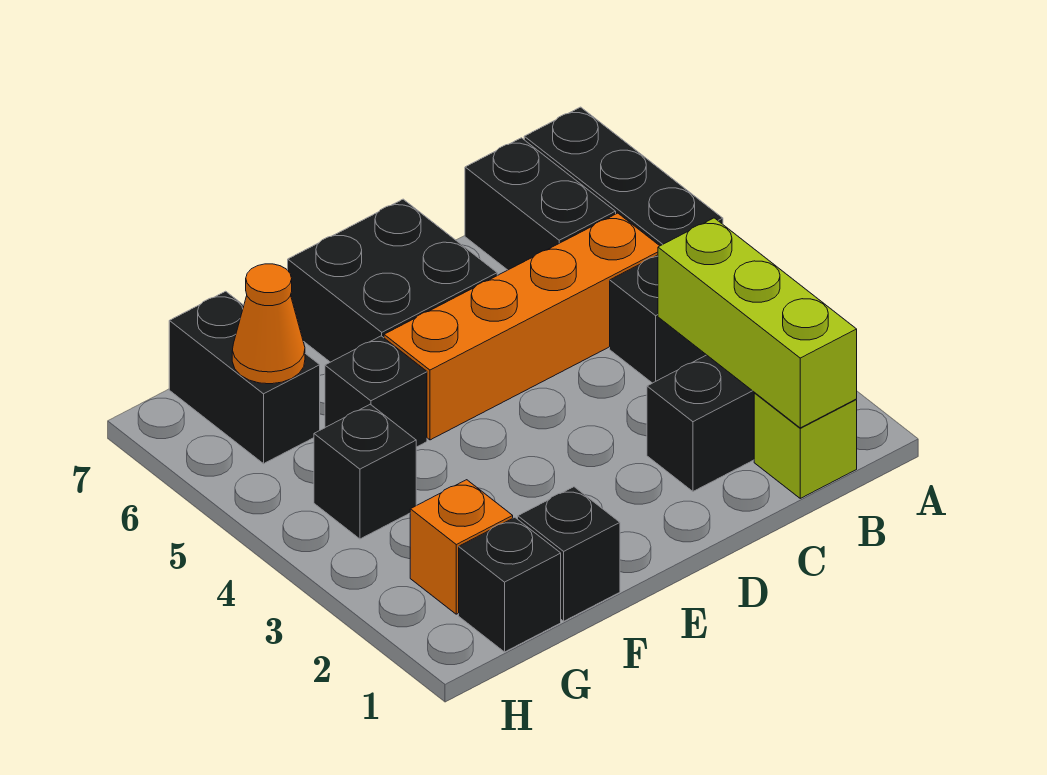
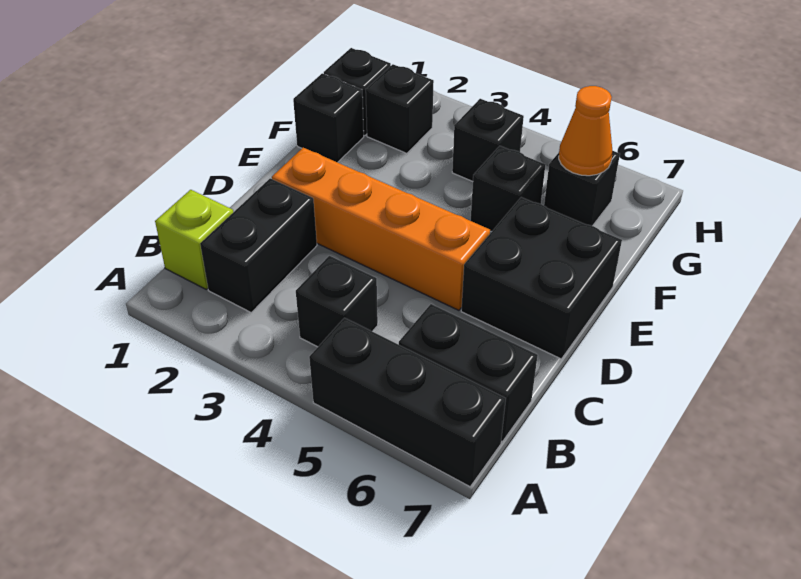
lime 1x3 brick [658,218,857,428] -> none
orange 1x4 brick [384,213,659,440] -> orange 1x4 brick turned to [272,148,490,310]
orange 1x1 brick [410,480,513,614] -> black 1x1 brick [366,64,434,153]
black 1x2 brick [169,291,320,464] -> black 1x1 brick [544,151,620,226]

